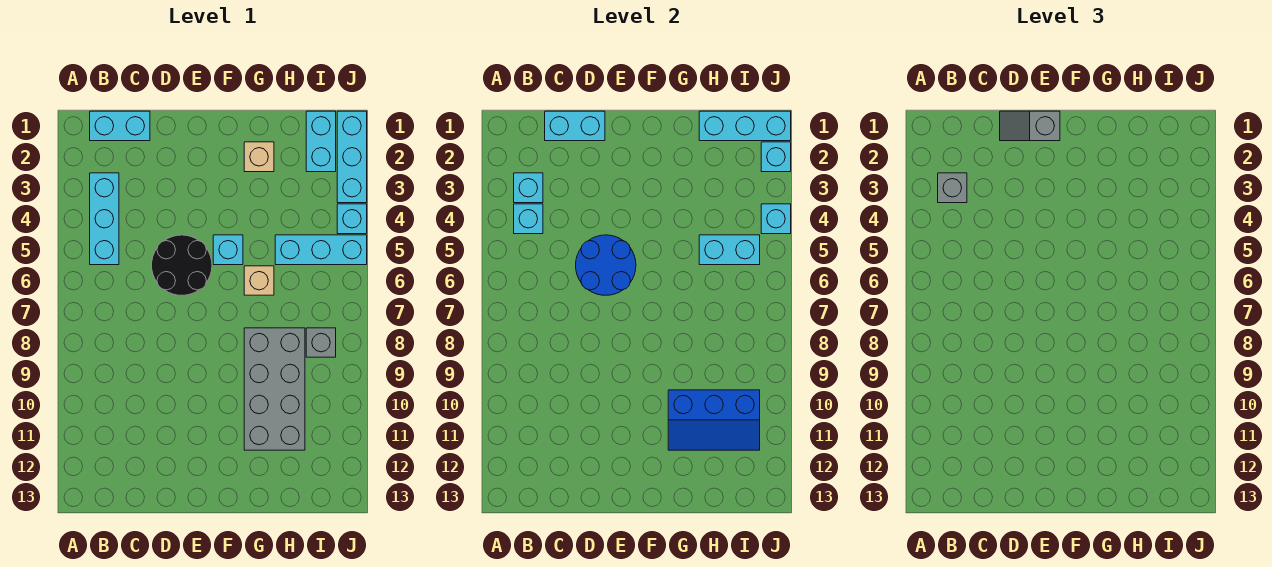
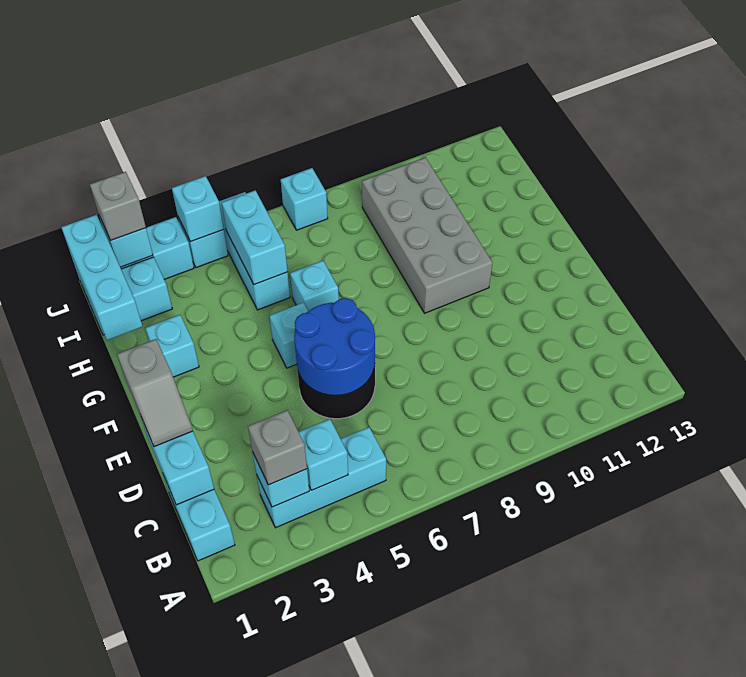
tan 1x1 brick [244,142,274,172] -> cyan 1x1 brick [145,315,199,377]
tan 1x1 brick [244,266,274,295] -> cyan 1x1 brick [290,261,339,311]
grey 2x4 brick [244,328,305,450] -> grey 2x4 brick turned to [362,158,492,313]
blue 2x3 slope [668,390,760,450] -> none
grey 1x1 brick [306,328,336,357] -> grey 1x1 brick moved to [90,172,146,240]
none -> cyan 1x1 brick [281,168,328,230]

